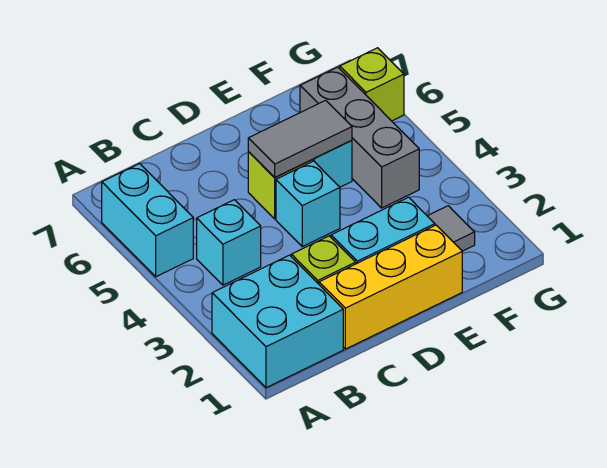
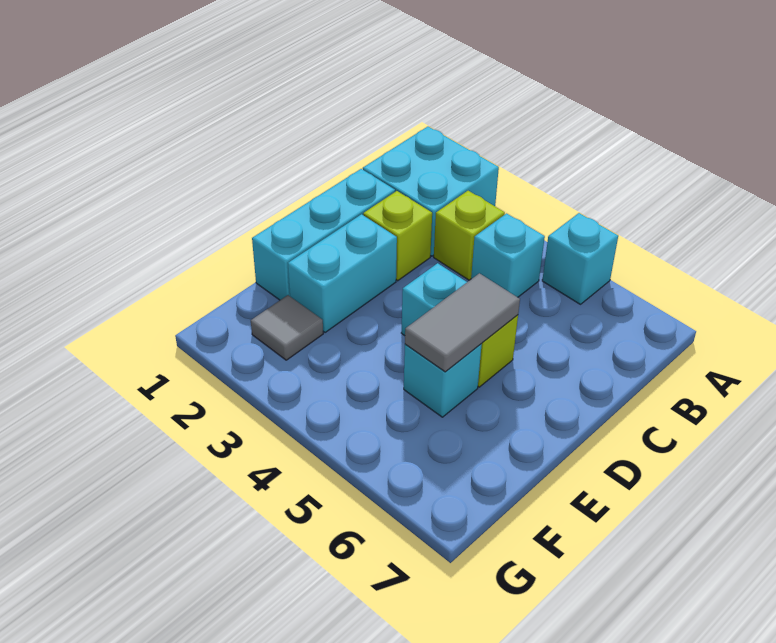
cyan 1x2 brick [102,164,193,277] -> cyan 1x1 brick [542,213,618,304]
yellow 1x3 brick [319,225,462,349] -> cyan 1x3 brick [252,169,395,300]
grey 1x3 brick [300,67,419,208] -> none
lime 1x1 brick [340,48,404,121] -> lime 1x1 brick moved to [434,191,505,280]

